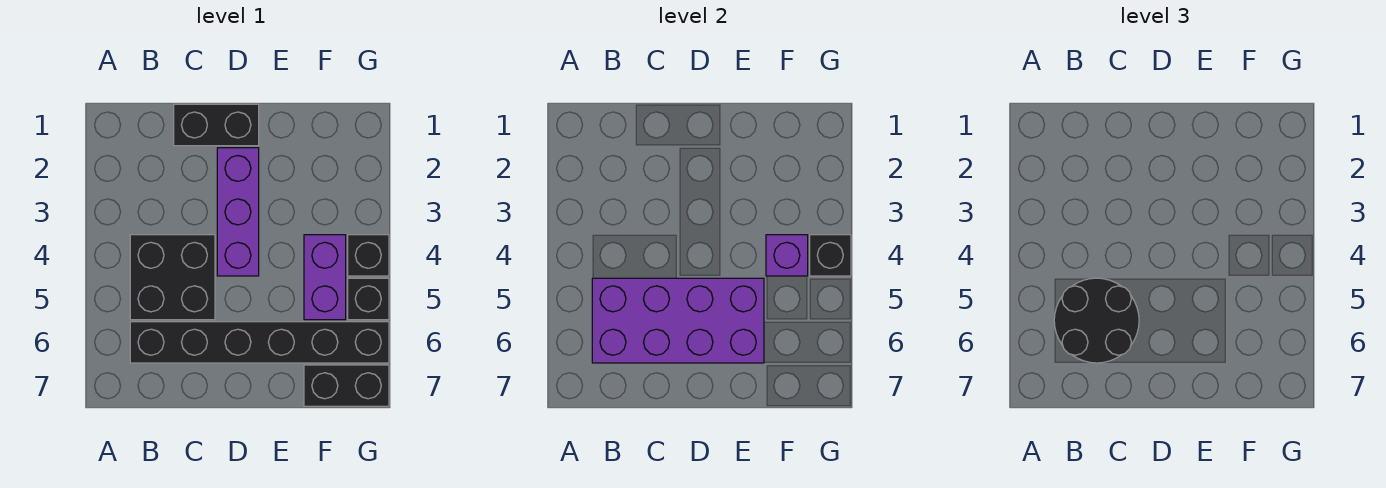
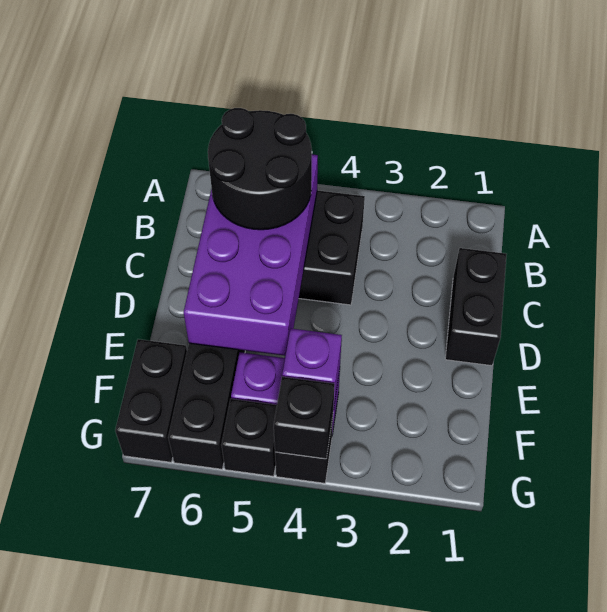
purple 1x3 brick [217,148,259,276] -> none

